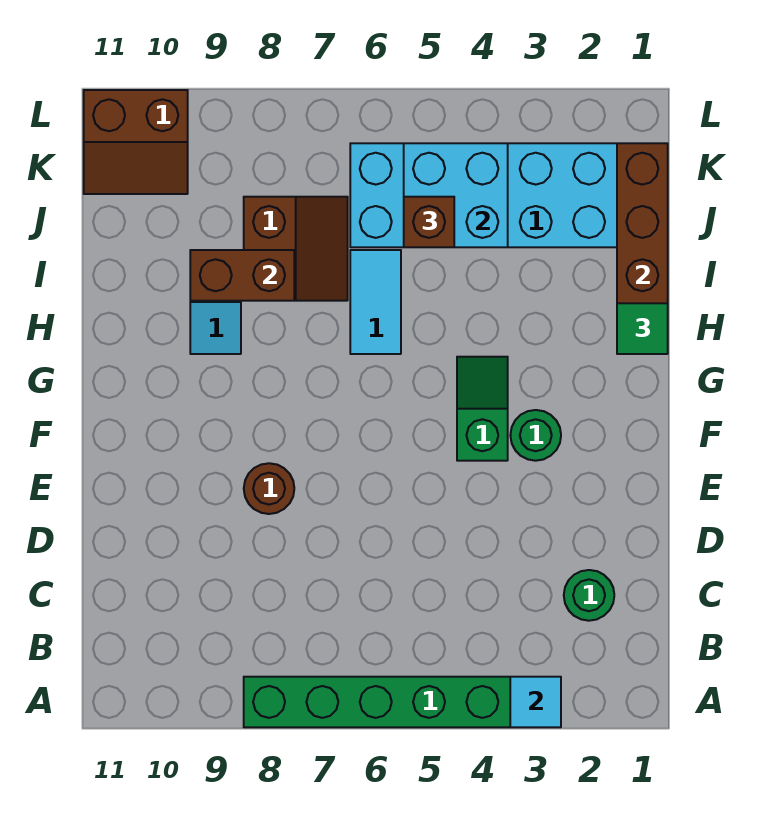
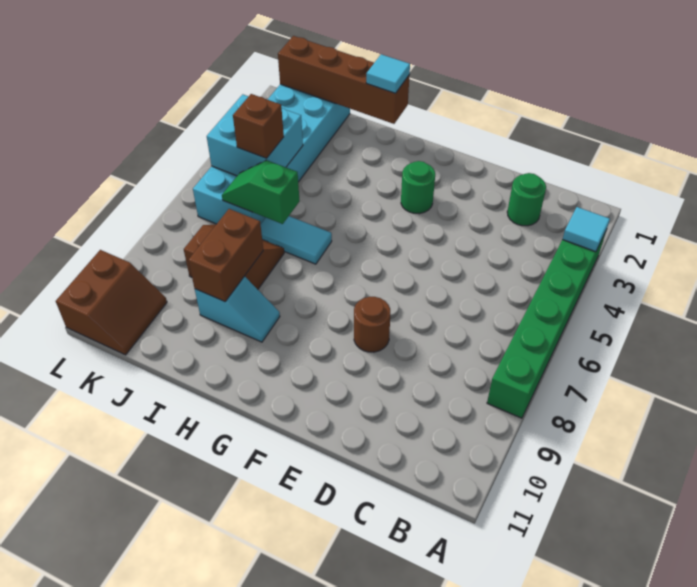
green 1x2 slope [457,357,508,461] -> green 1x2 slope moved to [222,160,300,224]
green 1x1 tile [617,303,668,354] -> cyan 1x1 tile [366,54,410,93]

